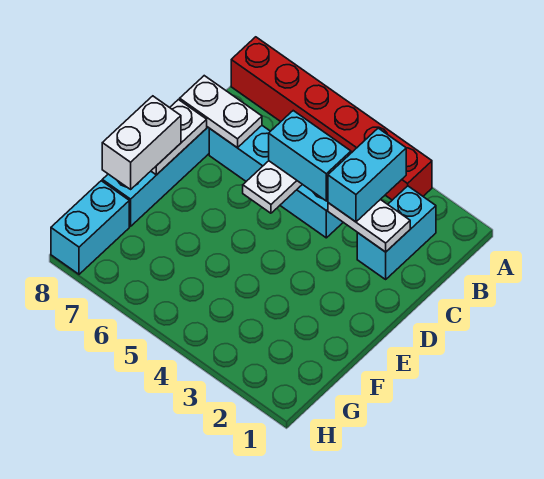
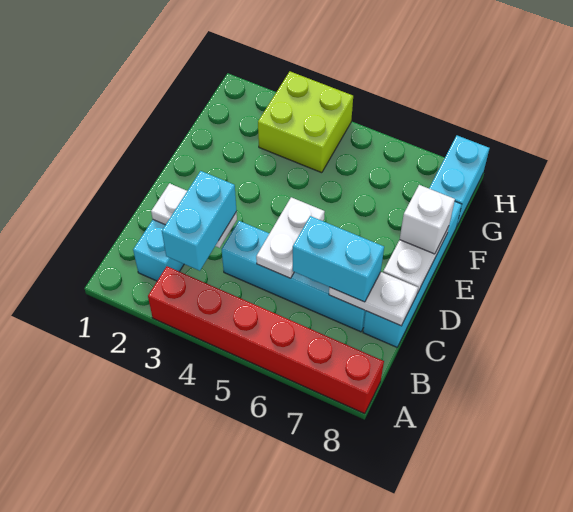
cyan 1x2 brick [269,111,351,201] -> cyan 1x2 brick moved to [293,216,384,302]
white 1x2 brick [102,96,181,189] -> white 1x1 brick [400,185,455,254]
none -> lime 2x2 brick [258,72,353,173]

